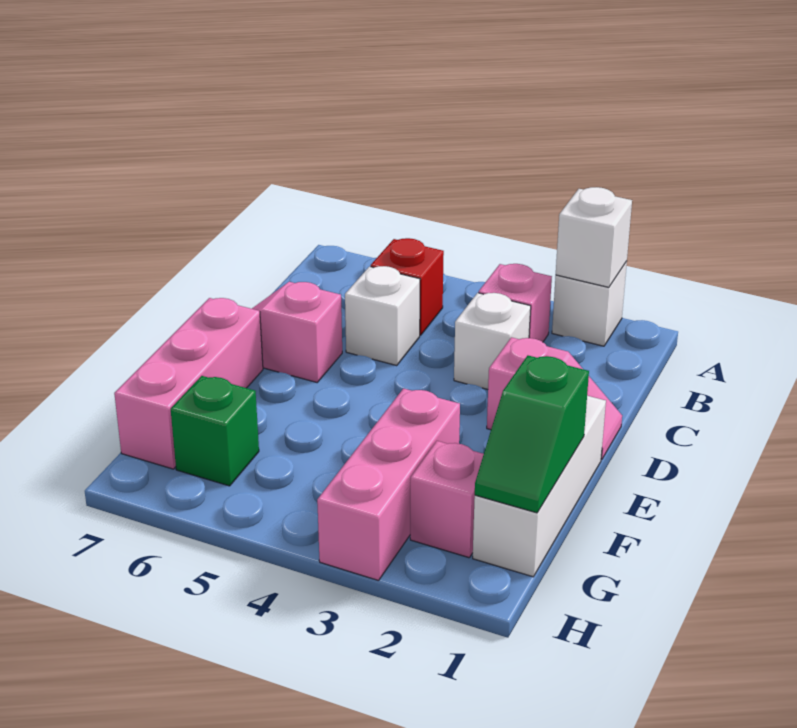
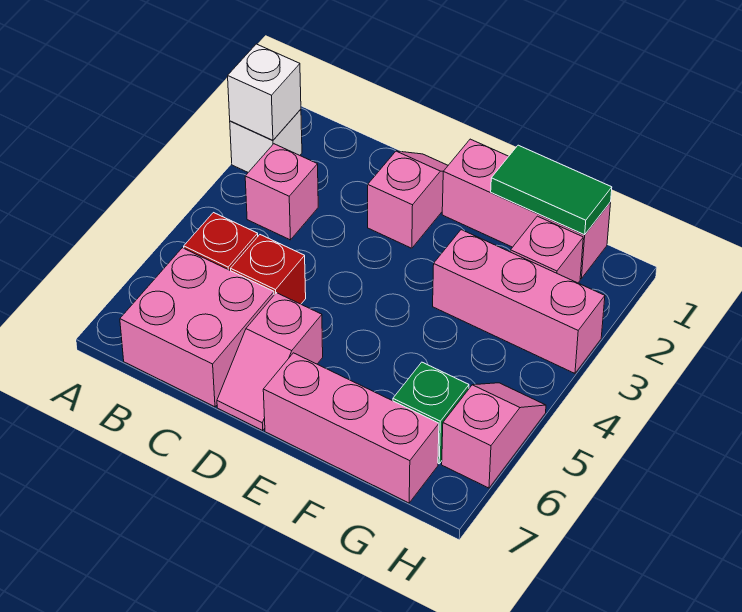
none -> pink 2x2 brick [120,248,274,407]
white 1x1 brick [454,293,531,389] -> none
white 1x1 brick [345,266,420,365] -> red 1x1 brick [231,235,306,304]
white 1x3 brick [473,396,606,577] -> pink 1x3 brick [442,139,611,278]
green 1x2 slope [475,356,589,513] -> green 1x2 tile [491,145,612,235]
none -> pink 1x2 slope [442,383,546,488]

